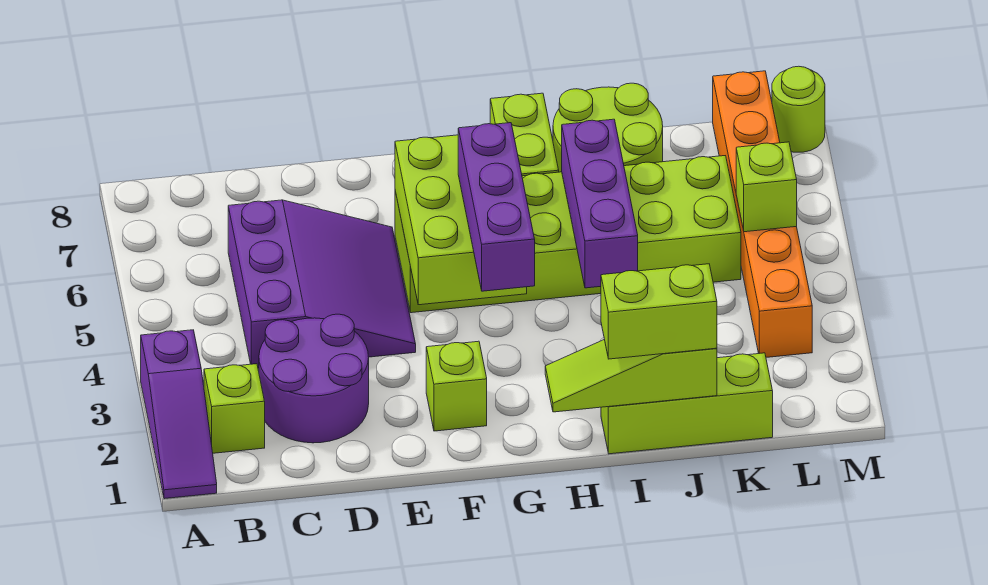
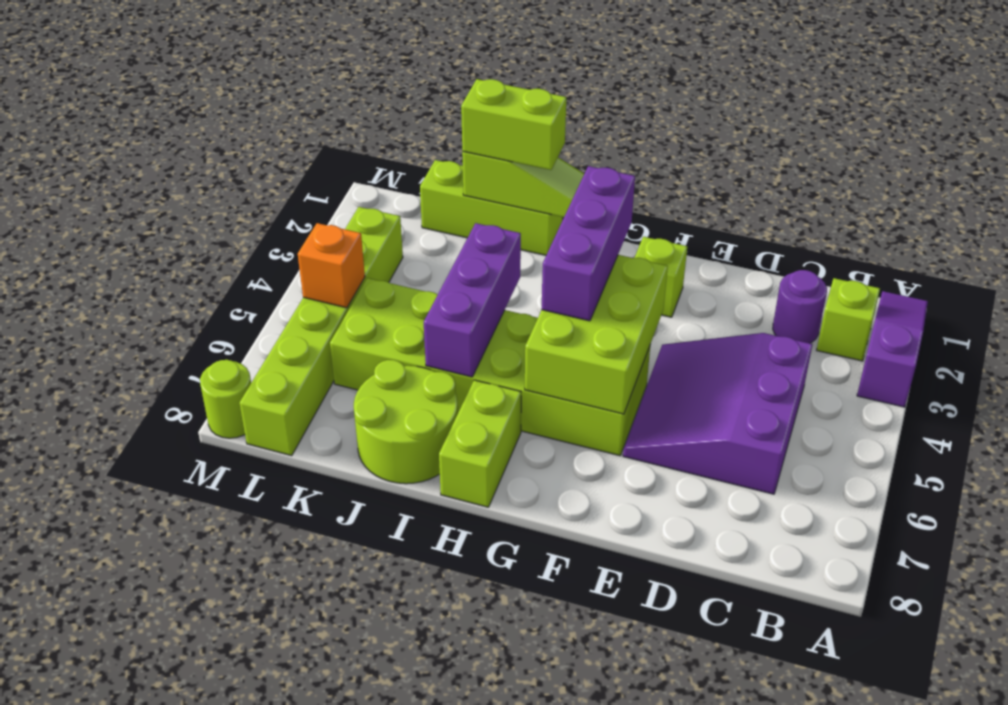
purple 2x2 round brick [259,314,369,443] -> purple 1x1 round brick [773,270,827,343]
orange 1x6 brick [713,71,812,357] -> lime 1x6 brick [240,207,403,456]
lime 1x1 brick [736,142,797,232] -> orange 1x1 brick [298,223,365,308]

